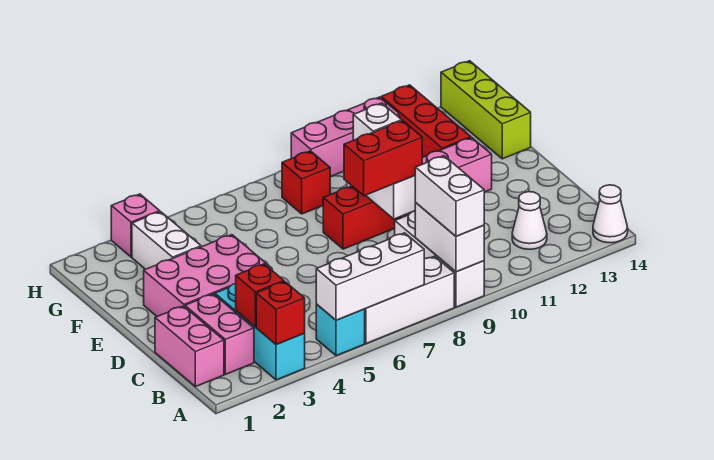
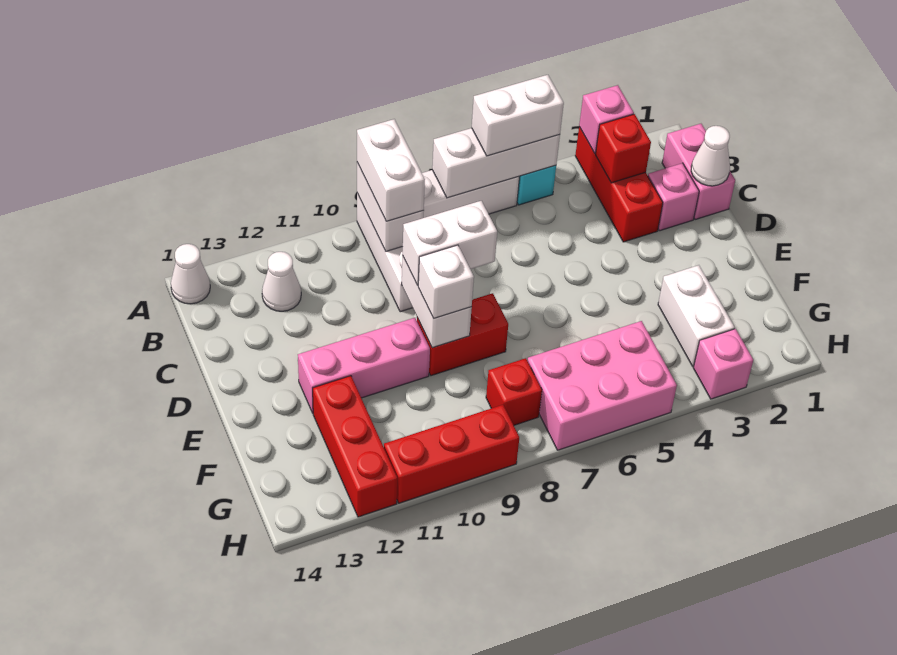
cyan 1x3 brick [215,284,305,380] -> red 1x3 brick [575,127,663,242]
red 1x1 brick [256,281,305,345] -> pink 1x1 brick [579,85,634,153]
none -> white 1x2 brick [472,75,564,156]
pink 1x2 brick [185,294,254,374] -> pink 1x1 brick [648,163,699,231]
none -> white 1x1 cone [691,126,730,186]
pink 2x3 brick [144,235,272,316] -> pink 2x3 brick moved to [527,321,677,450]
red 1x2 brick [344,121,422,196] -> white 1x2 brick [403,201,497,285]
lime 1x3 brick [441,61,531,159] -> none
pink 1x3 brick [291,97,399,177] -> red 1x3 brick [384,405,519,503]

